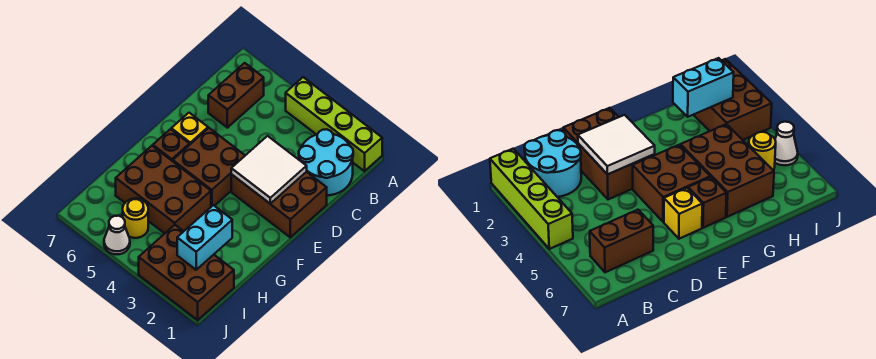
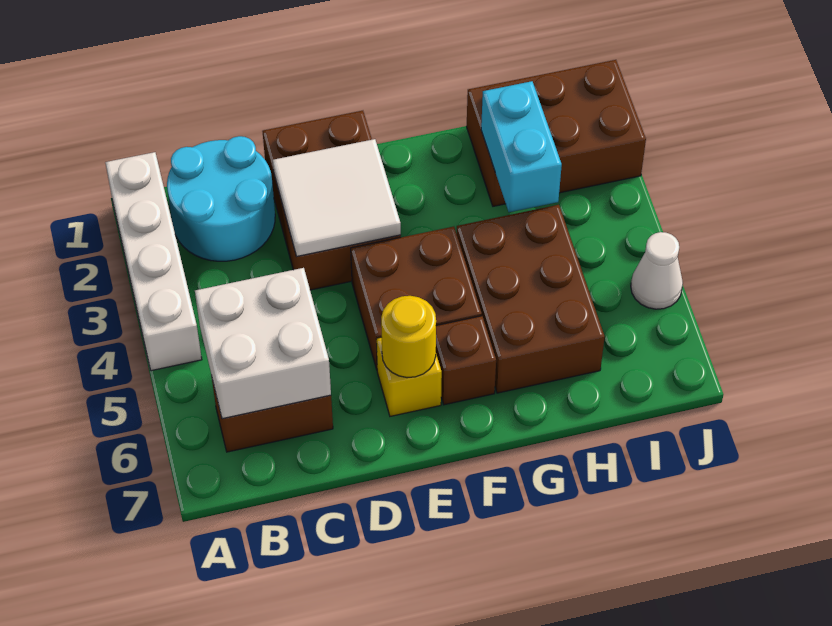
lime 1x4 brick [286,77,382,171] -> white 1x4 brick [105,152,202,371]
none -> white 2x2 brick [195,268,331,419]
cyan 1x2 brick [177,205,232,270] -> cyan 1x2 brick turned to [481,81,562,212]
brown 2x3 brick [139,225,234,320] -> brown 2x3 brick turned to [467,60,646,206]
yellow 1x1 round brick [123,198,148,238] -> yellow 1x1 round brick moved to [381,296,436,378]

